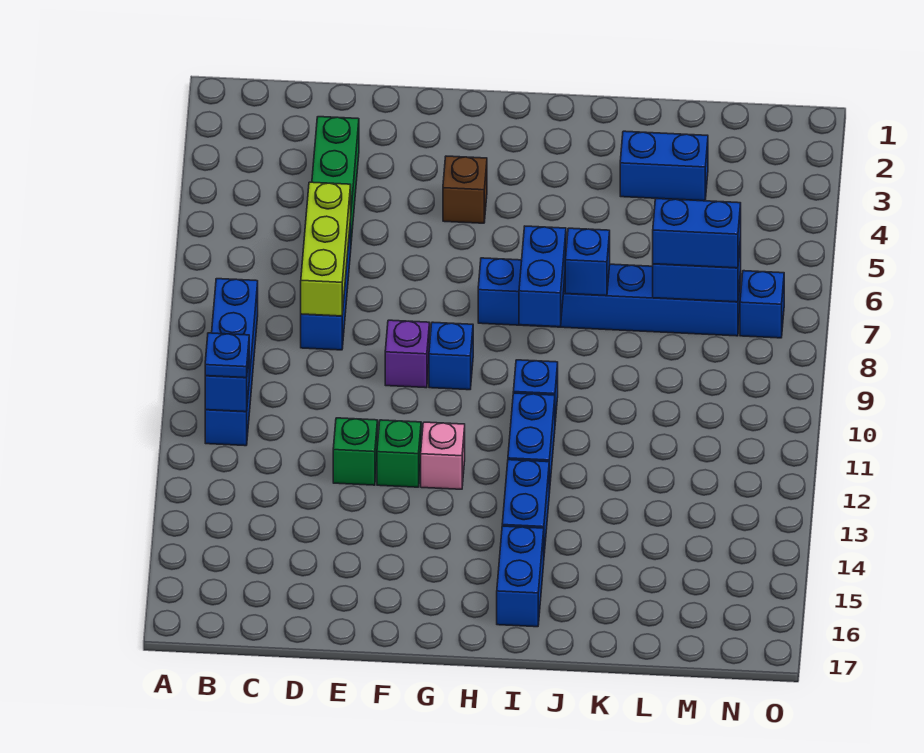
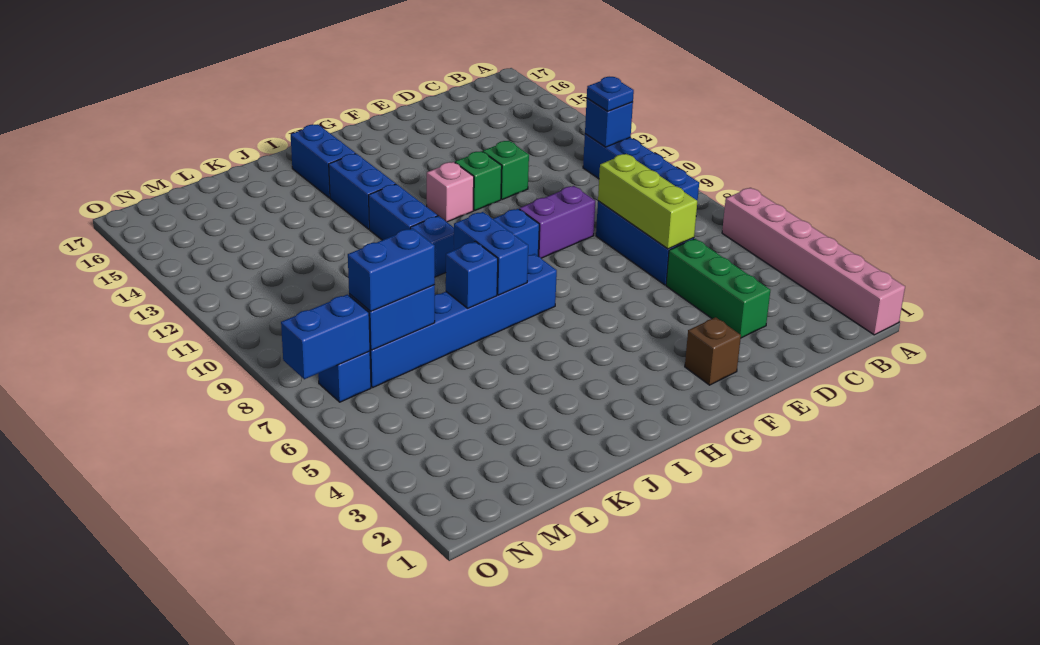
none -> pink 1x6 brick [722,188,905,335]
purple 1x1 brick [385,320,430,388] -> purple 1x2 brick [519,186,595,258]
brown 1x1 brick [443,156,487,223] -> brown 1x1 brick moved to [685,317,741,385]
blue 1x2 brick [620,131,708,201] -> blue 1x2 brick moved to [281,294,370,379]

